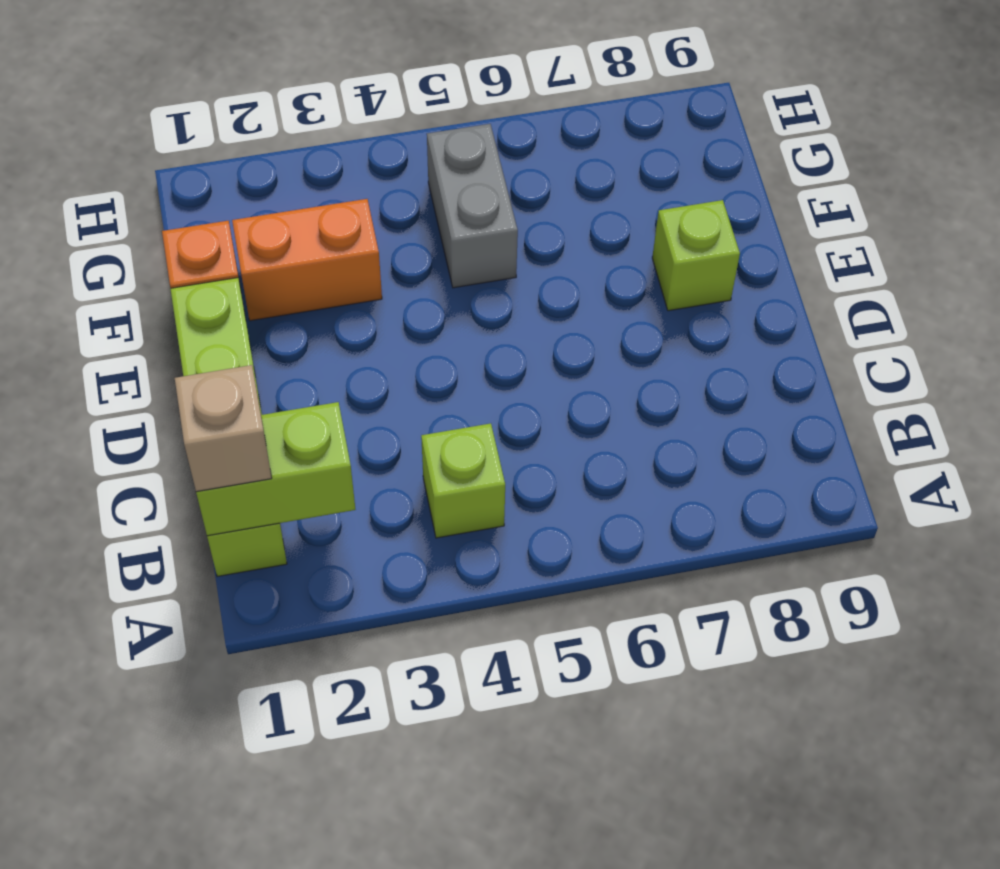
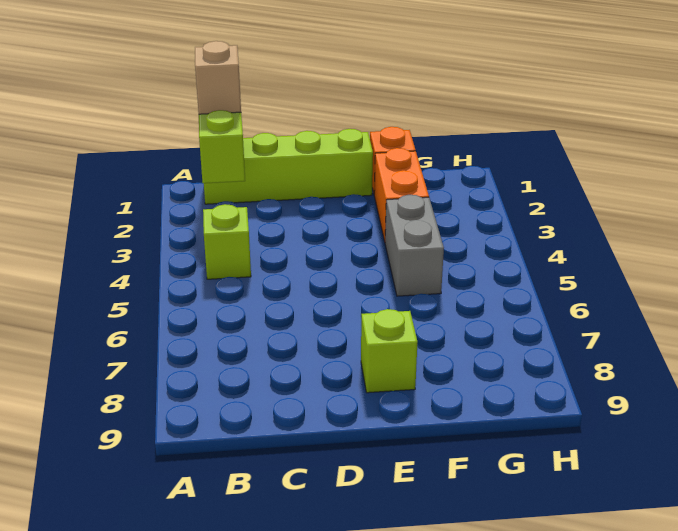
grey 1x2 brick [427,124,518,288] -> grey 1x2 brick turned to [385,195,444,296]

